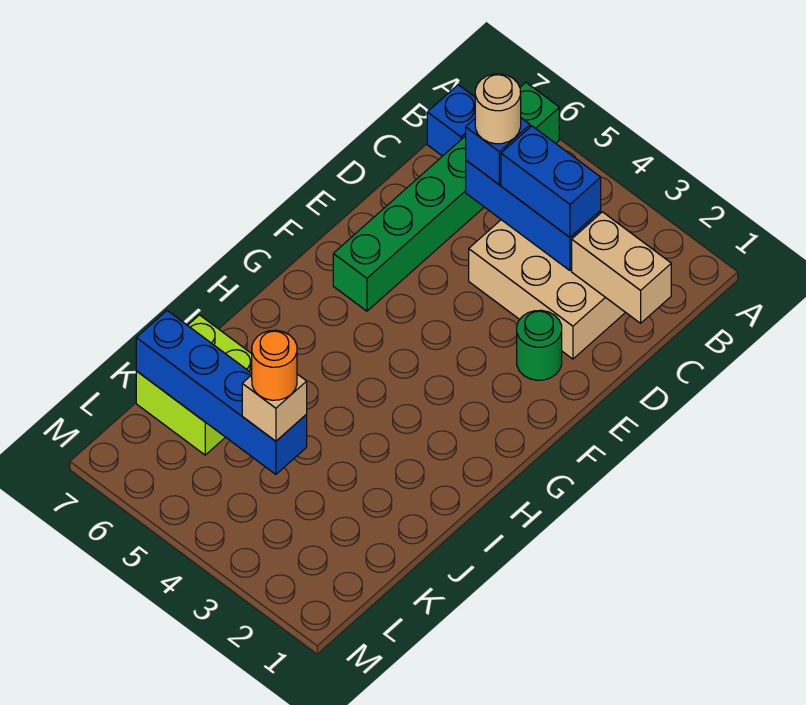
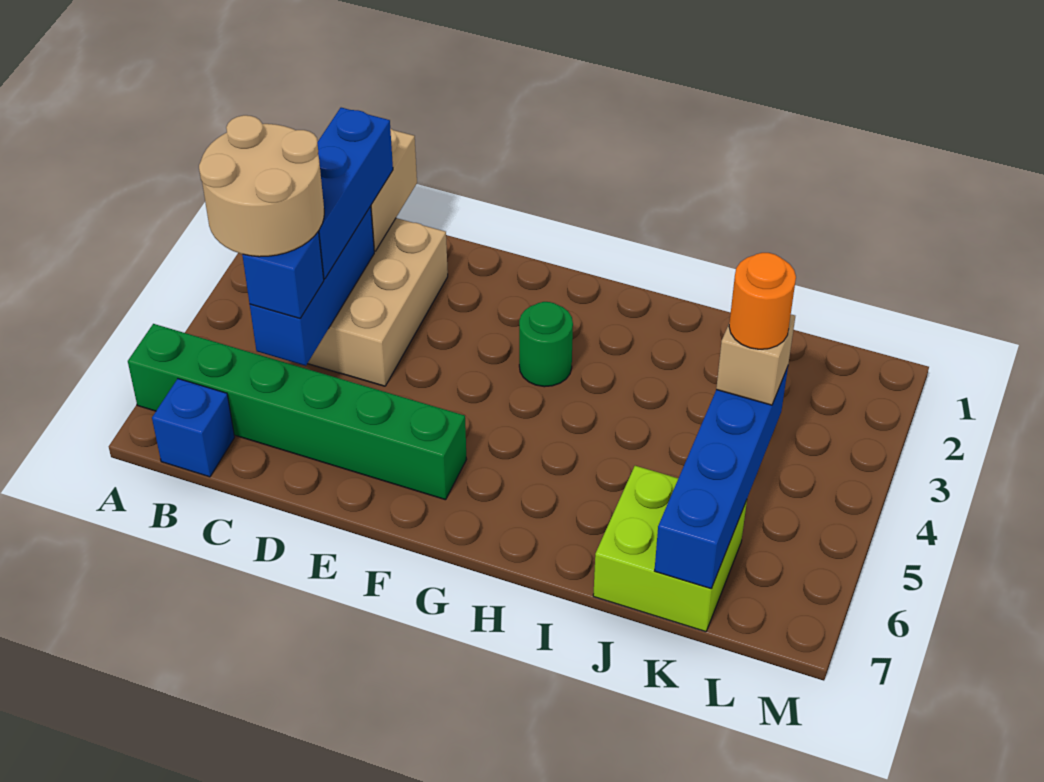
blue 1x2 brick [501,126,601,237] -> blue 1x3 brick [317,108,393,279]
tan 1x1 round brick [475,74,521,144] -> tan 2x2 round brick [199,115,324,257]
green 1x1 round brick [517,310,562,380] -> green 1x1 round brick moved to [519,302,573,387]

